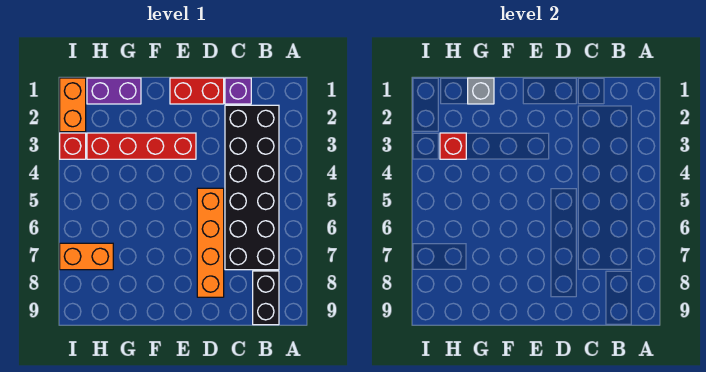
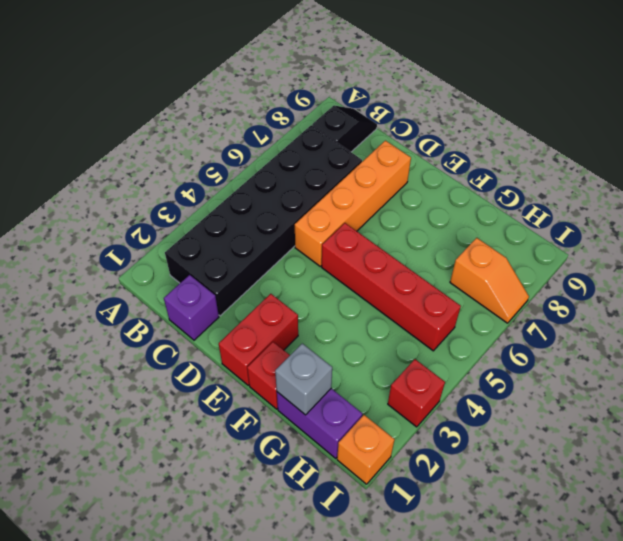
black 1x2 brick [253,271,279,325] -> black 1x2 slope [312,106,377,152]
red 1x2 brick [170,78,224,104] -> red 1x2 brick turned to [219,294,298,385]
red 1x4 brick [87,133,196,159] -> red 1x4 brick moved to [322,223,461,351]
red 1x1 brick [440,133,466,159] -> red 1x1 brick moved to [247,342,290,409]
orange 1x2 brick [60,243,113,270] -> orange 1x2 slope [450,238,529,323]
orange 1x2 brick [60,78,86,132] -> orange 1x1 brick [337,415,395,484]

